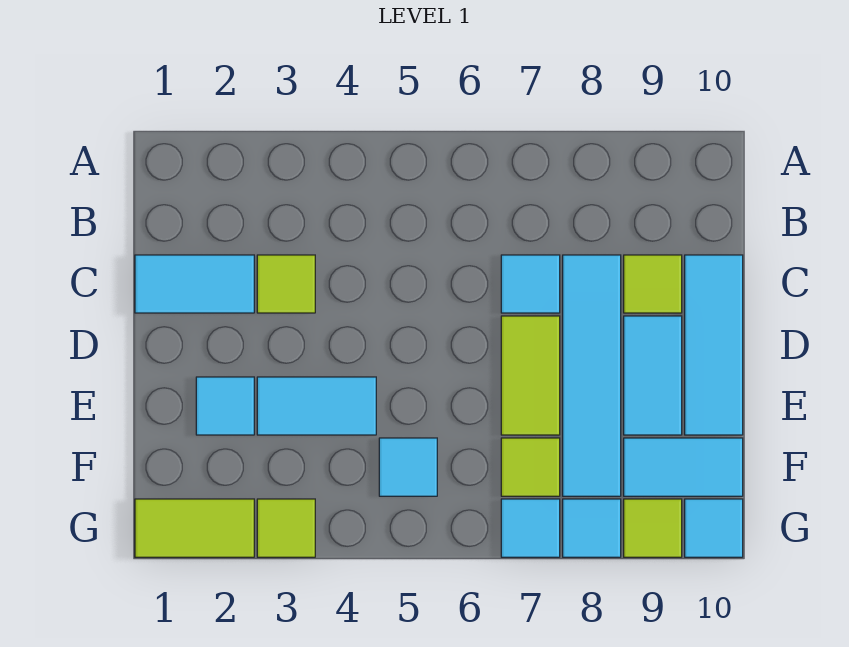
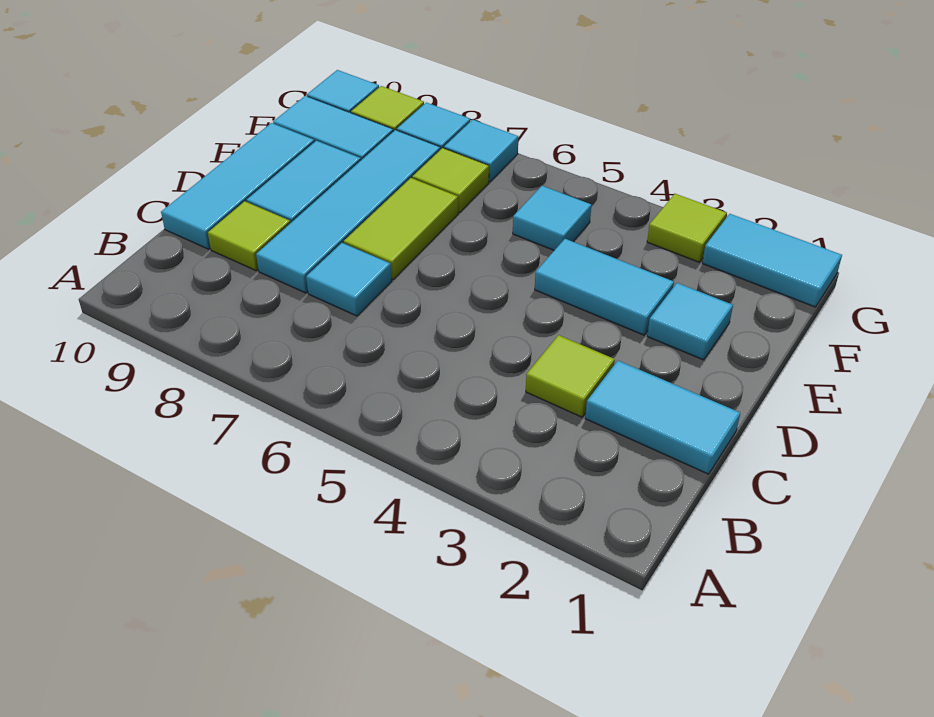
lime 1x2 tile [135,499,254,557] -> cyan 1x2 tile [702,214,842,307]

